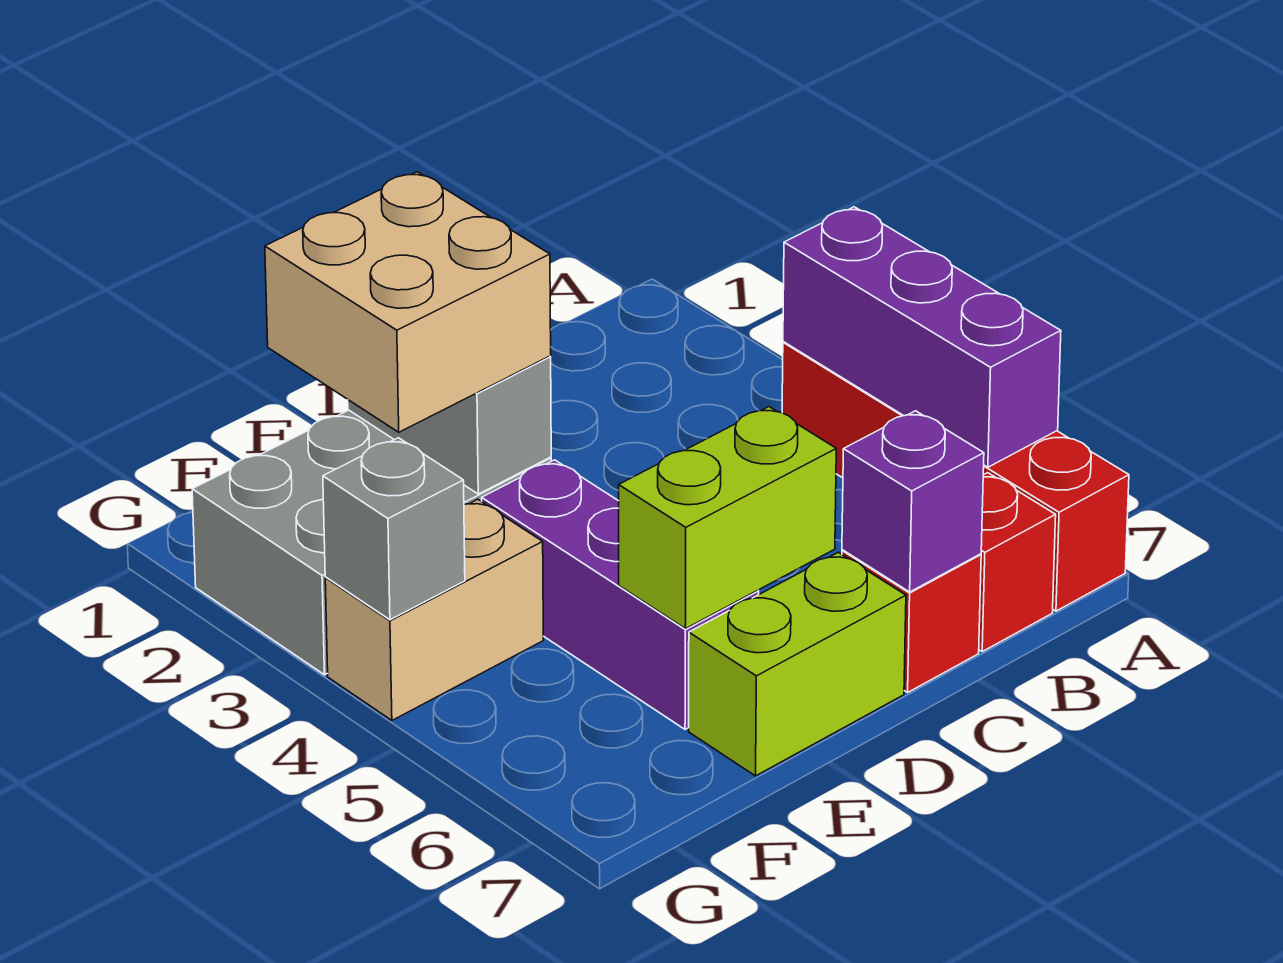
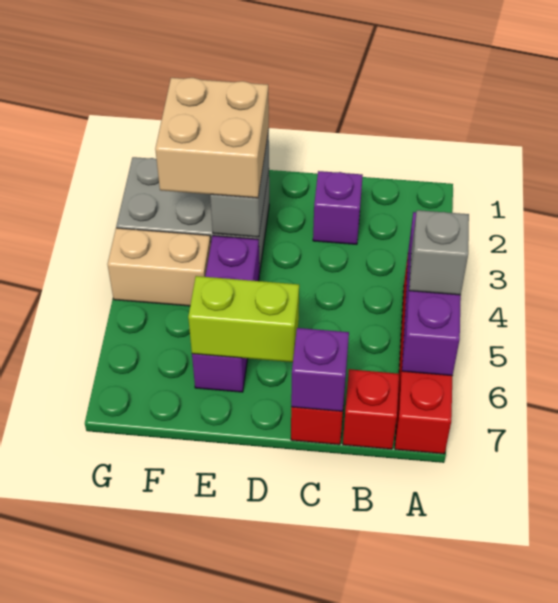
none -> purple 1x1 brick [313,171,363,244]
lime 1x2 brick [689,552,906,776] -> none
grey 1x1 brick [323,438,465,620] -> grey 1x1 brick moved to [409,210,469,295]

